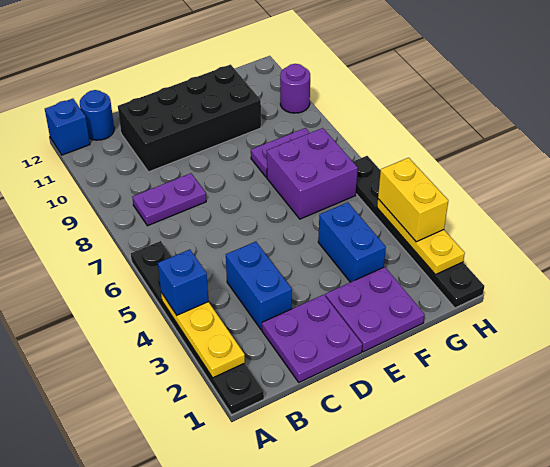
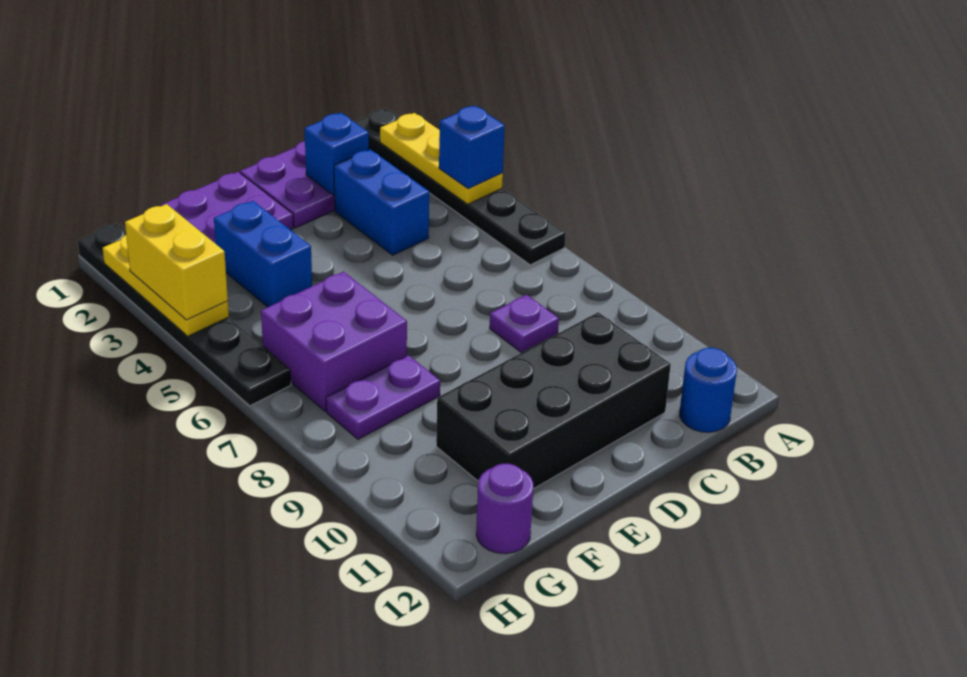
blue 1x1 brick [45,99,90,155] -> blue 1x1 brick moved to [305,113,369,195]
purple 1x2 plate [132,173,206,226] -> purple 1x1 plate [490,295,559,353]
purple 1x1 round brick [280,64,310,113] -> purple 1x1 round brick moved to [476,464,533,554]

